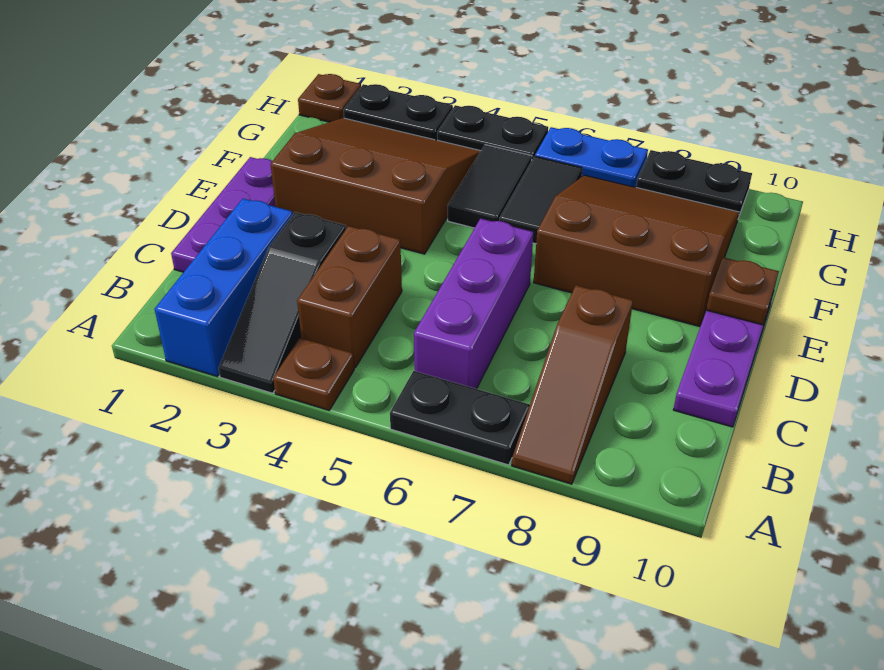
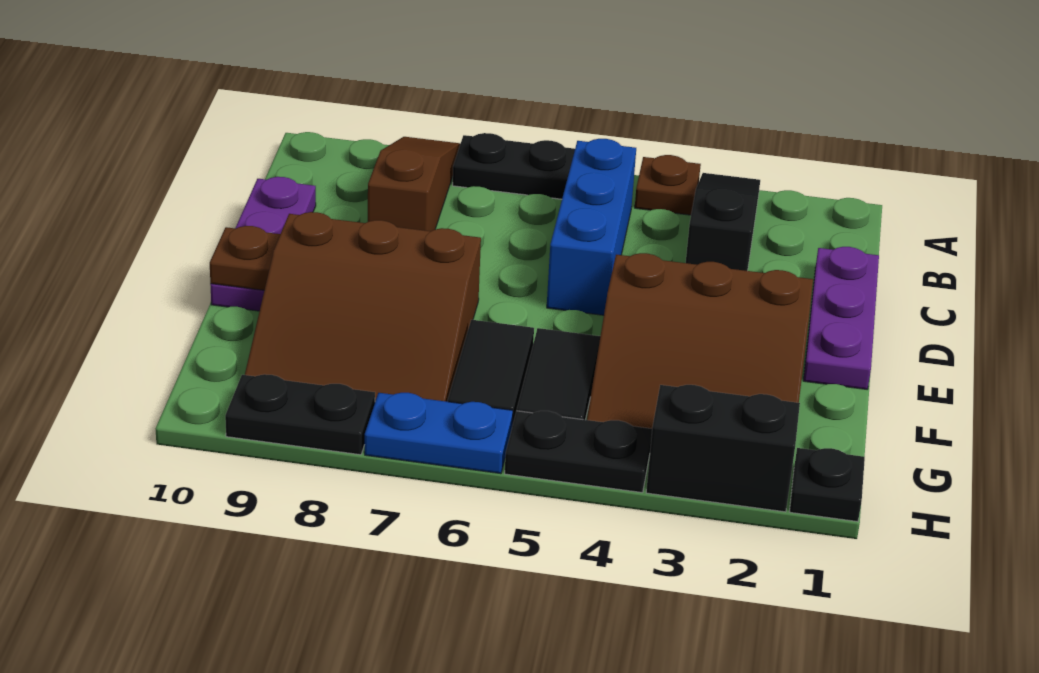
blue 1x3 brick [155,199,293,376] -> blue 1x3 brick moved to [547,139,636,315]
brown 1x2 brick [297,226,402,368] -> none
purple 1x3 brick [414,219,533,389] -> none
brown 1x1 plate [298,74,361,122] -> black 1x1 plate [790,448,865,522]
black 1x2 plate [343,84,453,140] -> black 1x2 brick [646,385,800,512]

